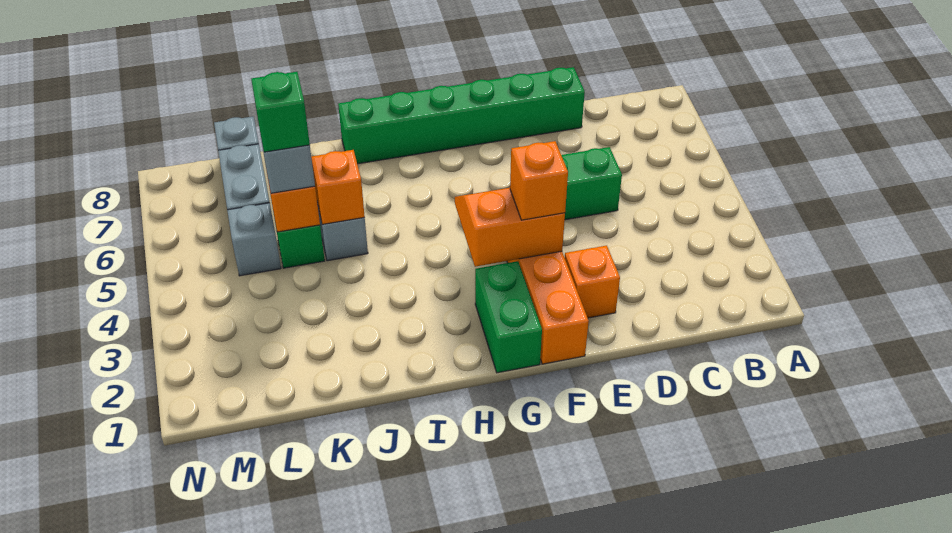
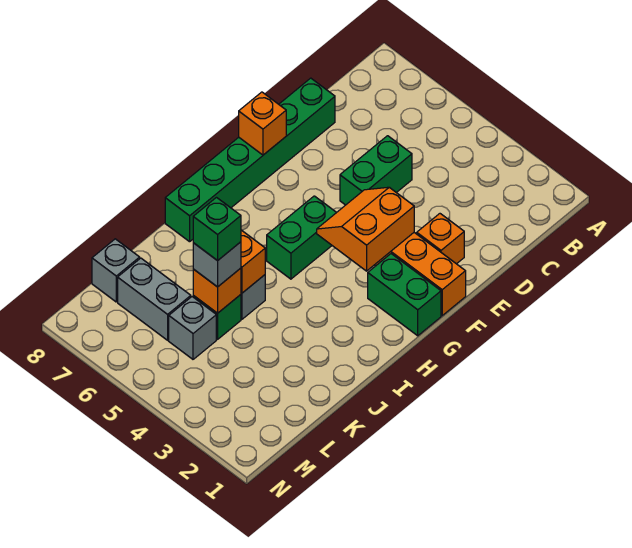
orange 1x1 brick [510,141,568,220] -> orange 1x1 brick moved to [239,92,286,155]
none -> green 1x2 brick [267,196,337,279]

